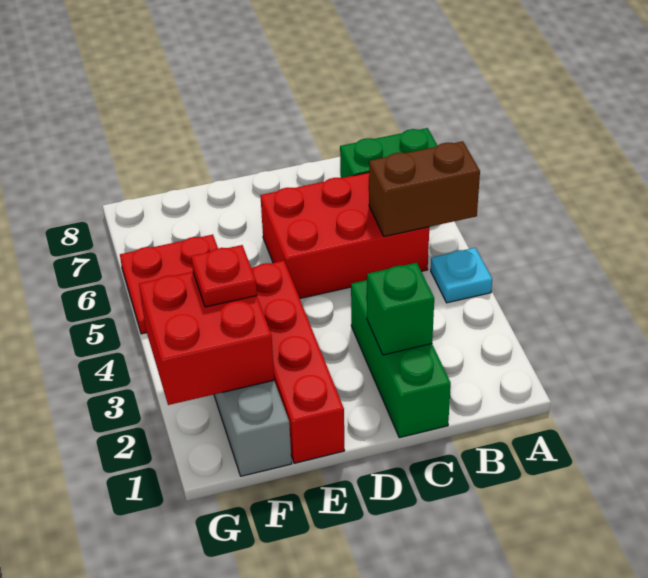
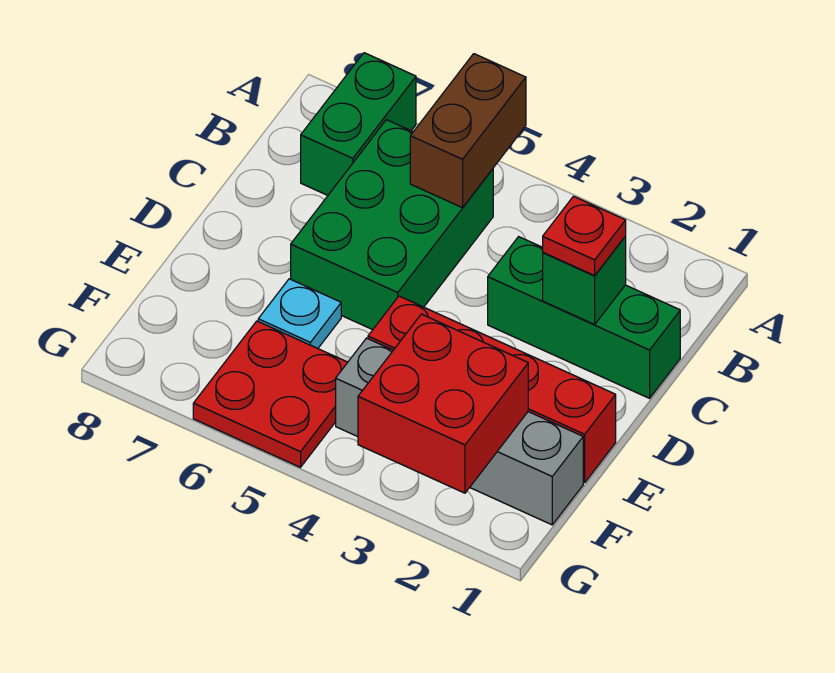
cyan 1x1 plate [431,248,492,303] -> cyan 1x1 plate moved to [258,279,341,348]
red 2x3 brick [260,172,429,298] -> green 2x3 brick [291,120,493,330]
red 1x1 plate [191,245,257,307] -> red 1x1 plate moved to [543,196,626,276]

